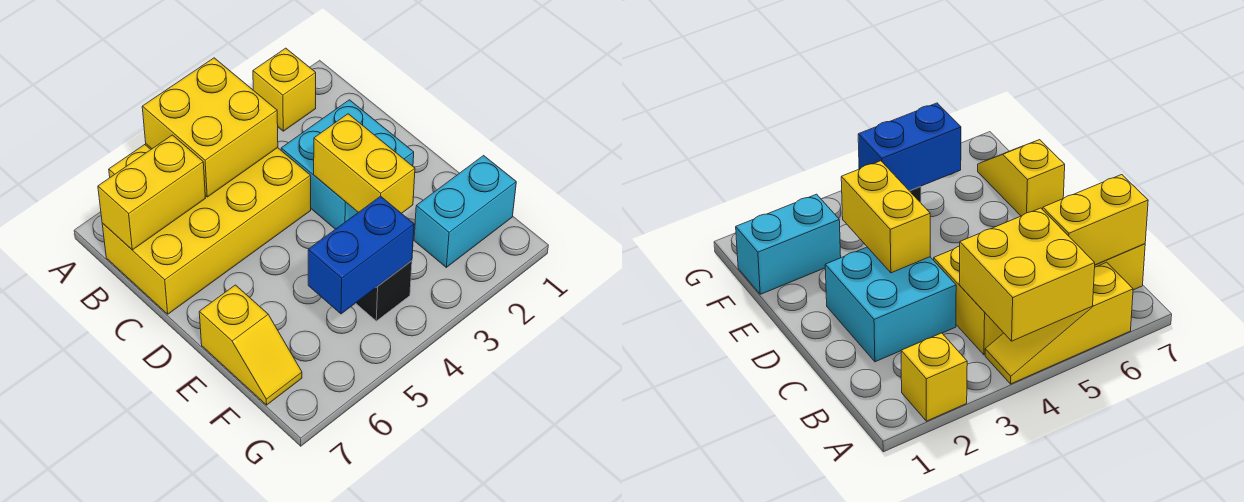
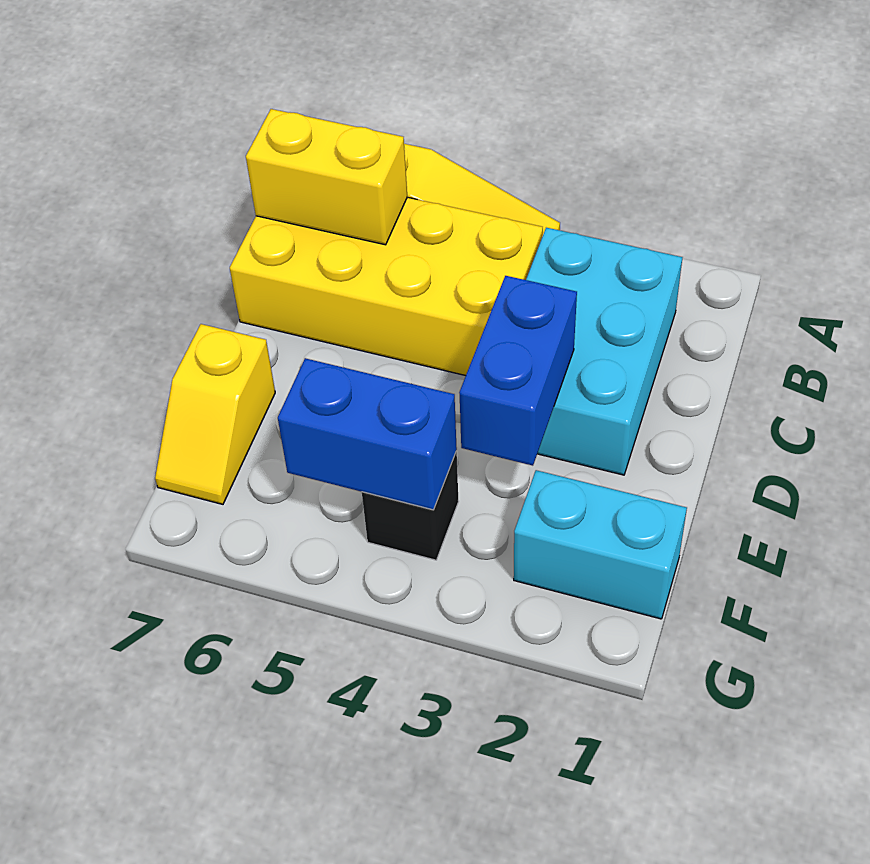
yellow 1x1 brick [253,48,316,131] -> none
yellow 2x2 brick [142,58,278,197] -> none
cyan 2x2 brick [281,100,414,229] -> cyan 2x3 brick [526,228,682,475]
yellow 1x2 brick [314,114,415,213] -> blue 1x2 brick [459,276,577,466]

